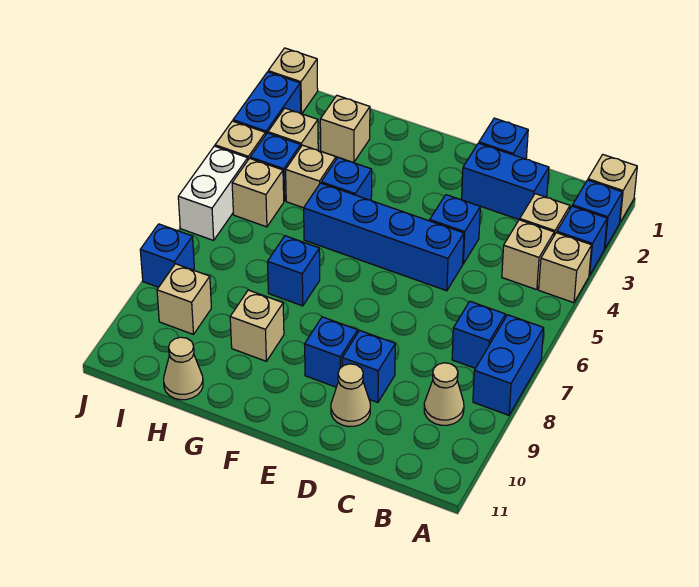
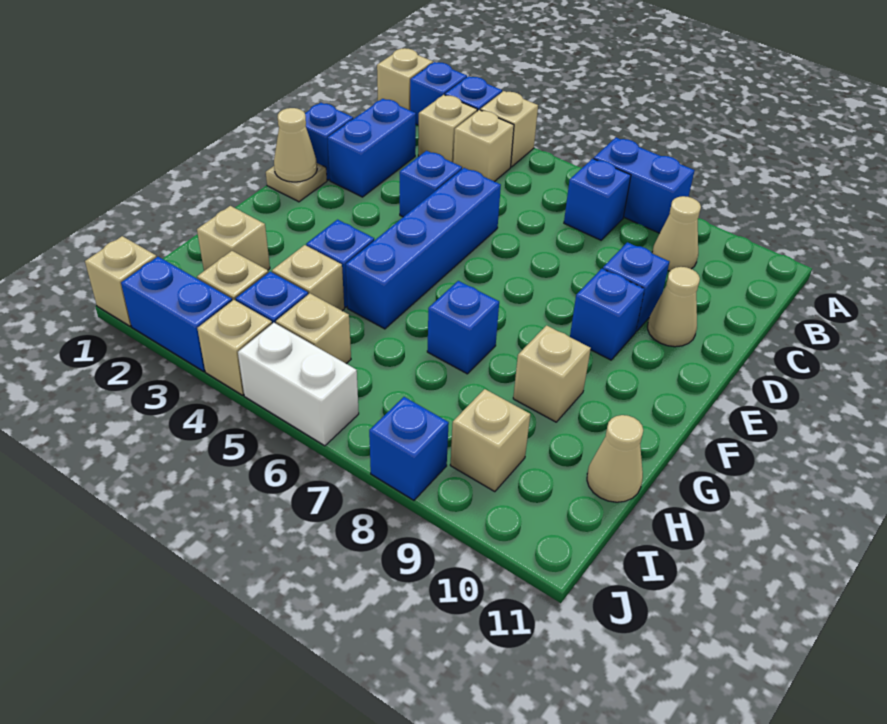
none -> tan 1x1 plate [266,163,327,202]
none -> tan 1x1 cone [274,108,317,182]

